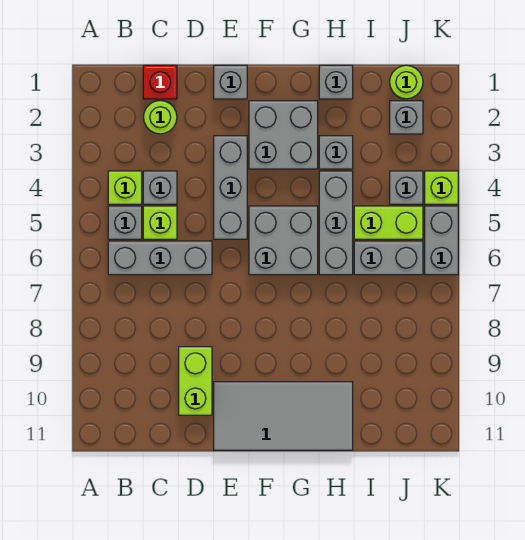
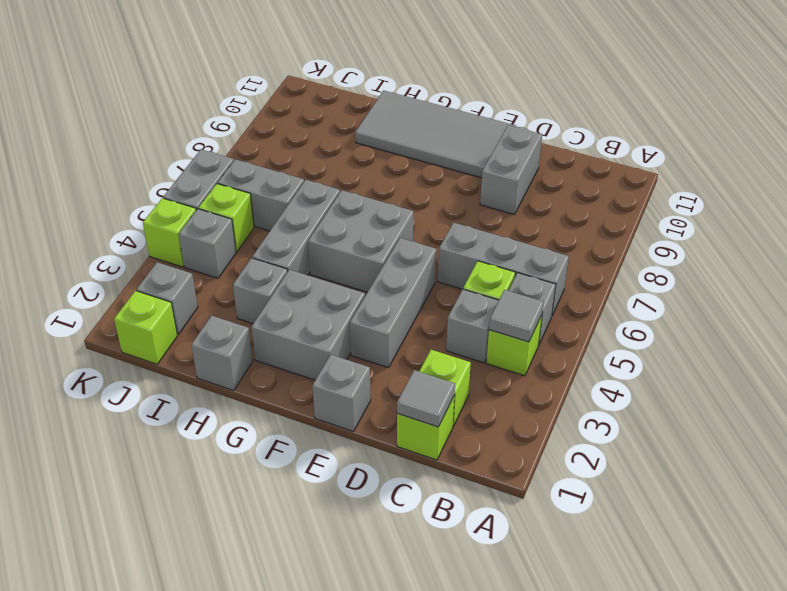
none -> grey 1x1 tile [489,290,544,342]
red 1x1 brick [143,65,177,99] -> lime 1x1 brick [397,395,455,460]
none -> grey 1x1 tile [397,370,455,427]
lime 1x1 round brick [144,101,177,134] -> lime 1x1 brick [419,350,471,426]
lime 1x2 brick [179,347,212,415] -> grey 1x2 brick [480,125,542,214]
lime 1x2 brick [354,206,423,239] -> lime 1x1 brick [199,184,254,252]
lime 1x1 round brick [390,65,423,99] -> lime 1x1 brick [114,291,177,364]

